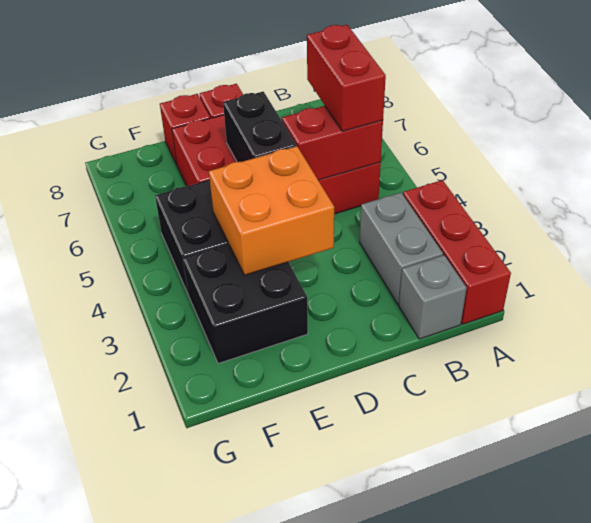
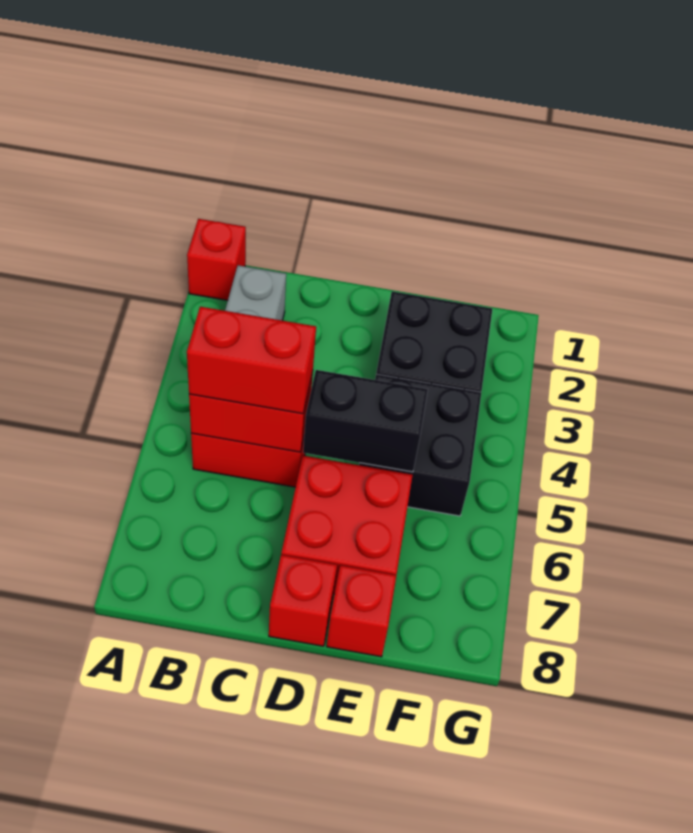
red 1x3 brick [403,180,511,324] -> red 1x1 brick [187,219,246,300]
grey 1x1 brick [399,255,467,339] -> none
red 1x2 brick [307,25,386,131] -> red 1x2 brick turned to [187,307,316,414]
orange 2x2 brick [209,146,334,275] -> none
black 1x2 brick [223,91,296,162] -> black 1x2 brick turned to [303,370,428,472]

